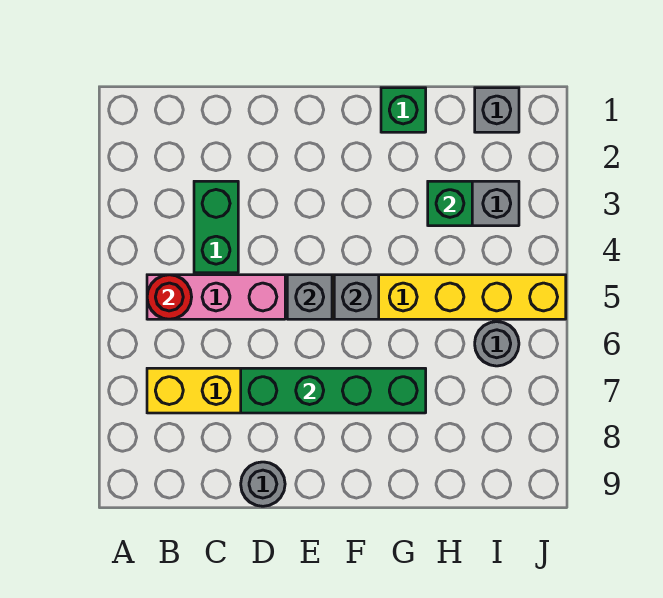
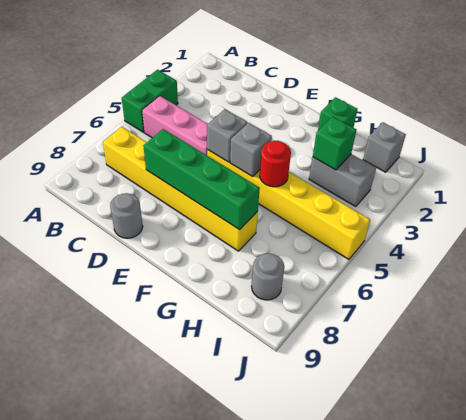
red 1x1 round brick [147,275,192,319] -> red 1x1 round brick moved to [260,141,291,187]
green 1x2 brick [194,181,238,273] -> green 1x2 brick moved to [122,70,178,132]
grey 1x1 round brick [475,322,519,366] -> grey 1x1 round brick moved to [251,253,284,300]

